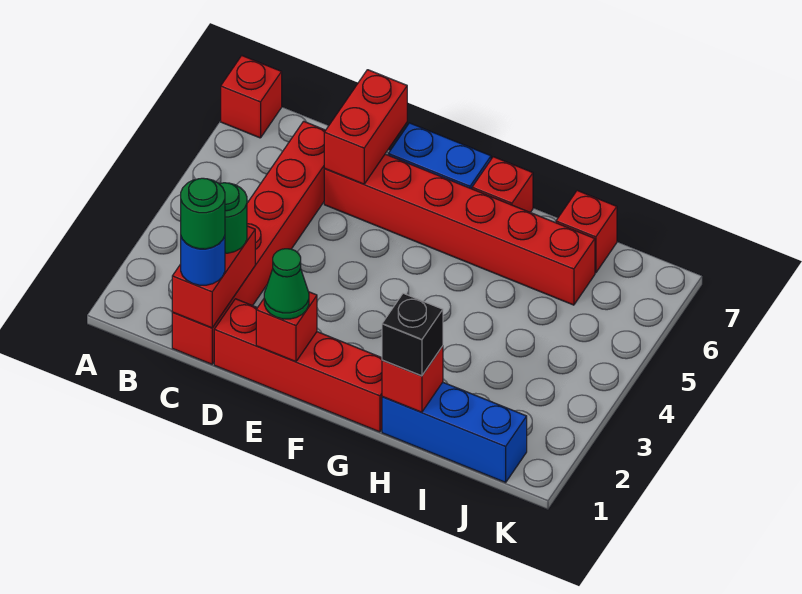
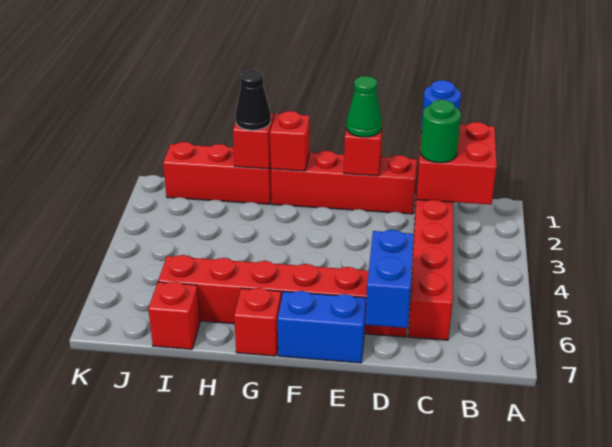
red 1x1 brick [221,56,282,138] -> red 1x1 brick moved to [270,111,309,171]
red 1x2 brick [172,226,255,328] -> red 2x2 brick [417,122,497,205]
green 1x1 round brick [181,178,225,249] -> none
red 1x2 brick [324,70,407,184] -> blue 1x2 brick [365,230,414,328]
blue 1x3 brick [382,382,527,482] -> red 1x3 brick [163,142,272,204]
black 1x1 brick [382,293,443,376] -> black 1x1 cone [236,70,271,130]

